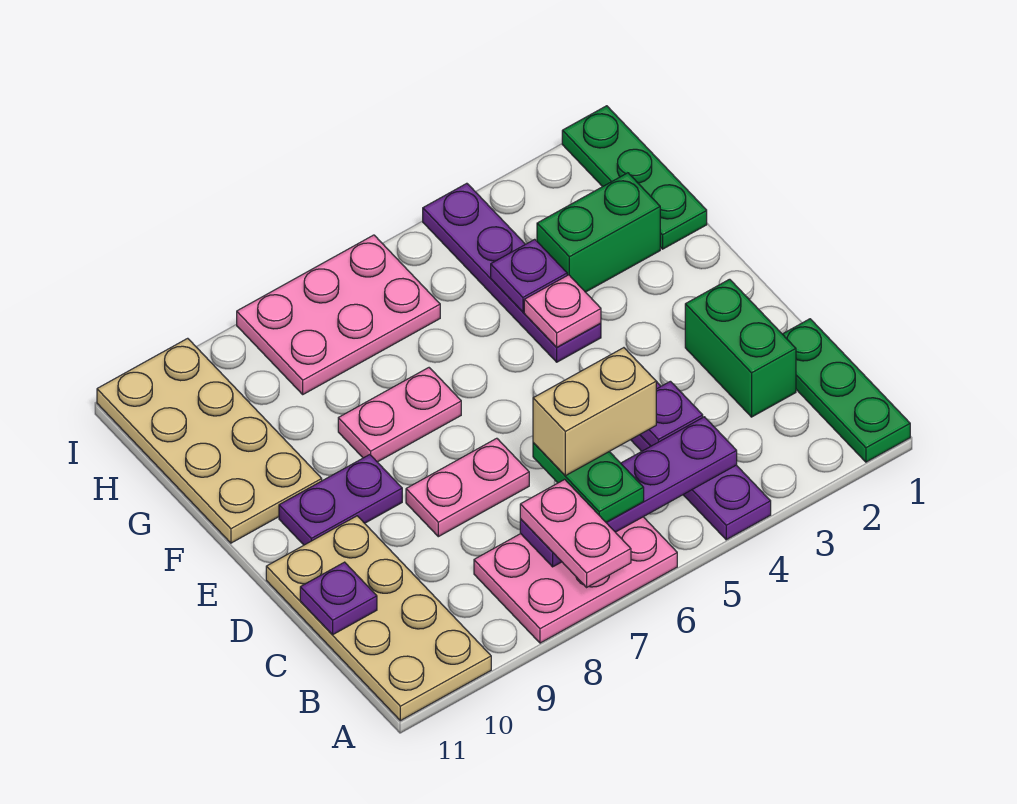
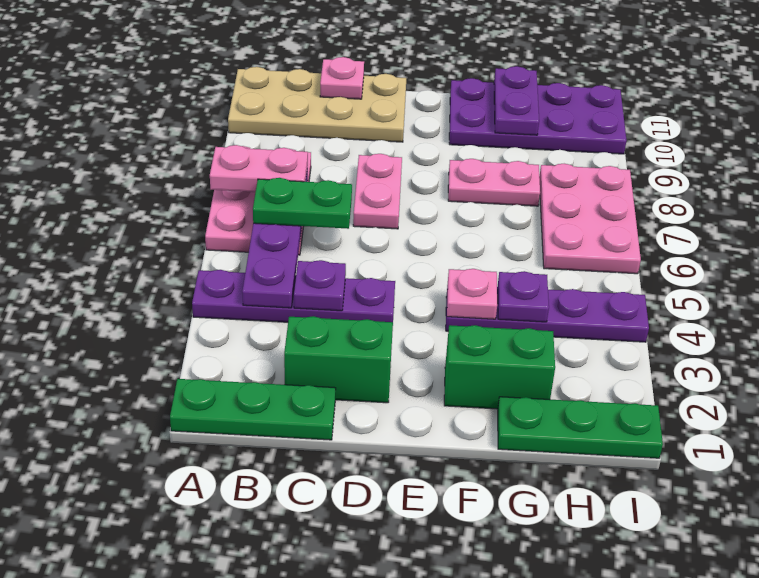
tan 1x2 brick [533,348,656,476] -> none
purple 1x1 plate [300,562,377,635] -> pink 1x1 plate [320,57,364,99]
purple 1x2 plate [279,455,402,545] -> purple 1x2 plate moved to [494,66,539,135]
pink 1x2 plate [338,368,461,462] -> pink 1x2 plate turned to [448,159,540,206]
tan 2x4 plate [97,338,322,543] -> purple 2x4 plate [449,78,627,154]
green 1x2 brick [537,173,660,292] -> green 1x2 brick turned to [444,325,555,409]

